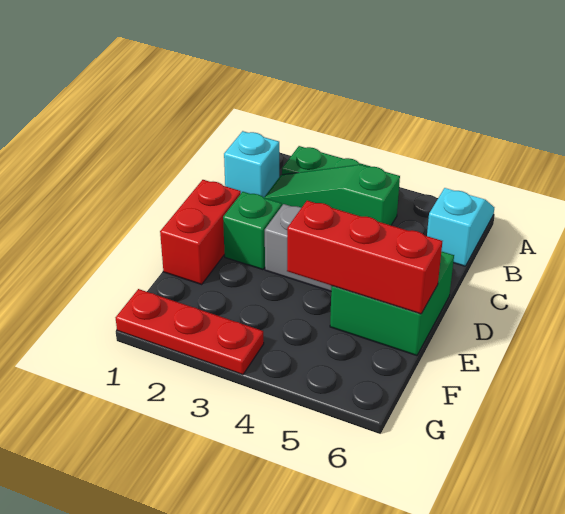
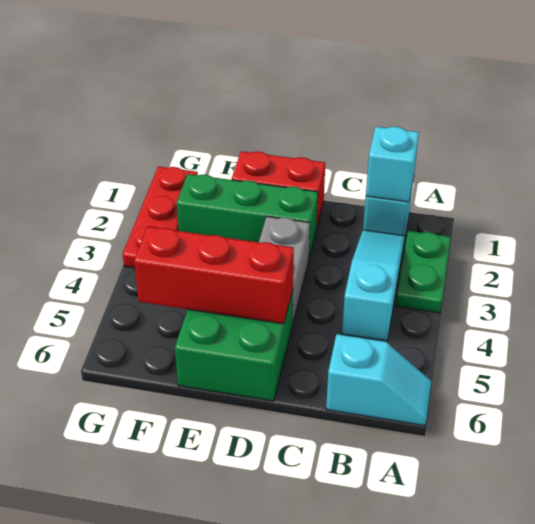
none -> cyan 1x1 brick [366,127,419,202]
green 1x3 slope [264,165,400,225] -> cyan 1x3 slope [342,230,405,341]
green 1x1 brick [223,192,282,270] -> green 1x3 brick [177,174,318,258]
red 1x3 brick [287,201,442,314] -> red 1x3 brick turned to [134,227,294,324]

